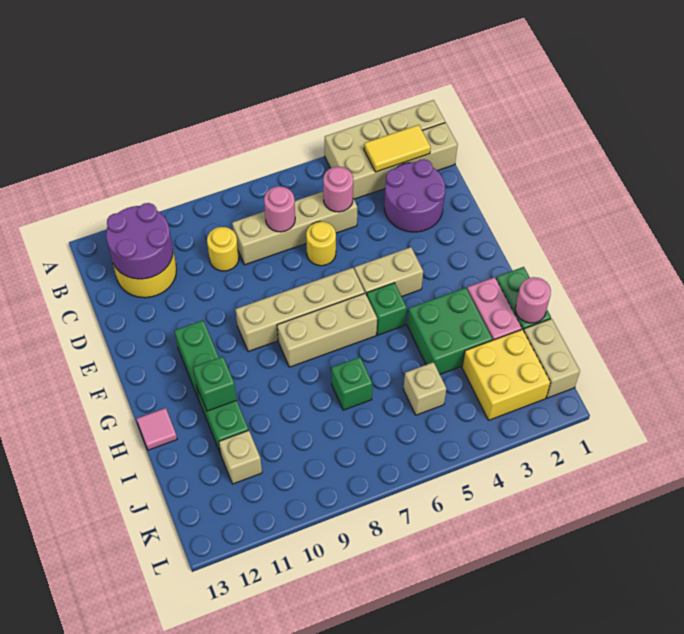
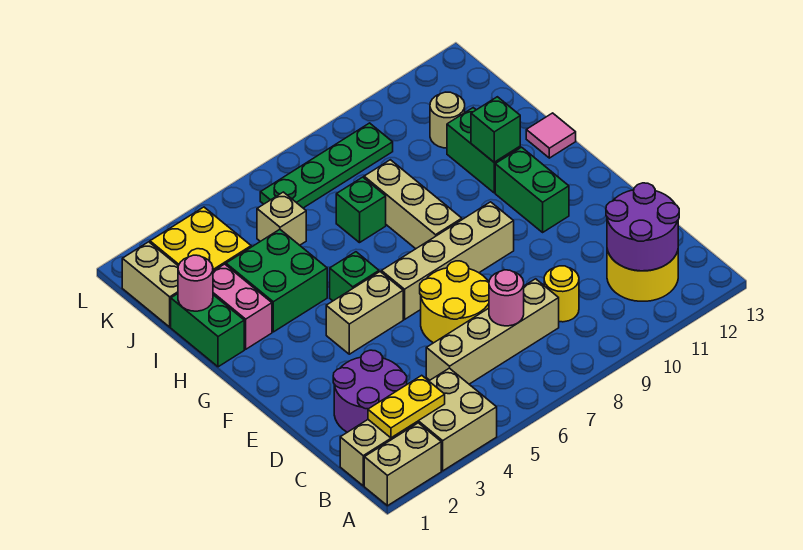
yellow 1x2 tile [364,125,431,172] -> yellow 1x2 plate [368,375,445,438]
pink 1x1 round brick [323,167,353,212] -> none
yellow 1x1 round brick [306,221,336,266] -> yellow 2x2 round brick [420,261,489,343]
tan 1x3 brick [277,293,377,367] -> tan 1x3 brick turned to [364,160,462,249]
tan 1x1 brick [219,430,262,484] -> tan 1x1 round brick [430,92,465,148]
none -> green 1x4 plate [260,123,393,208]

